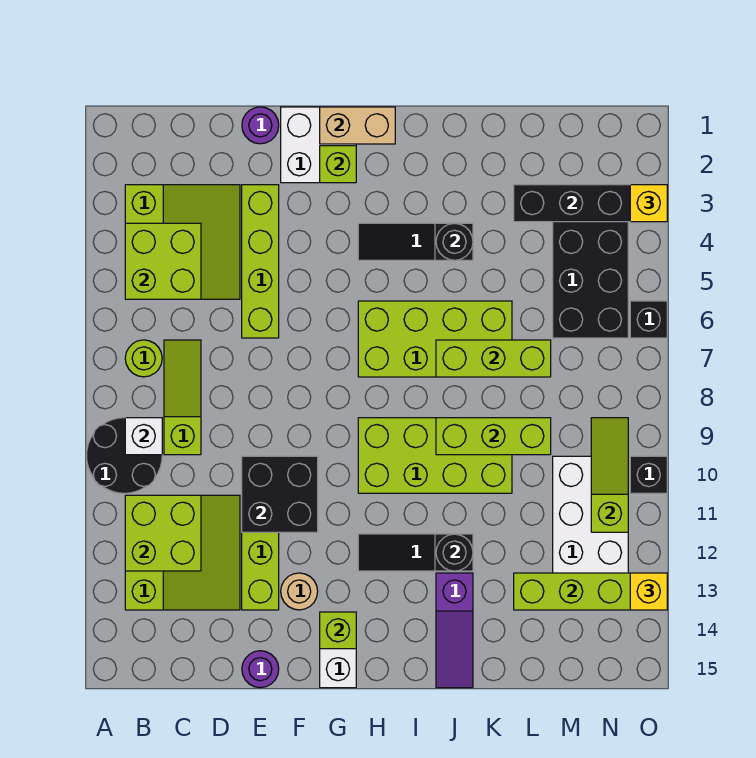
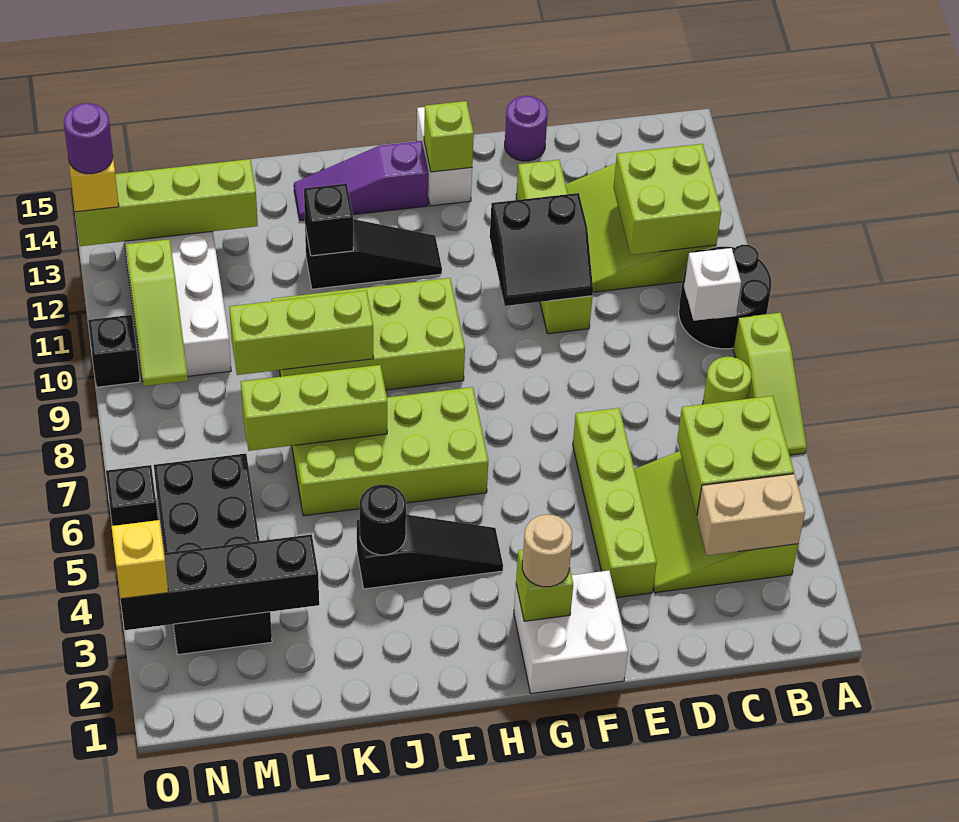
lime 1x3 slope [164,340,201,455] -> lime 1x3 slope moved to [733,313,807,455]
purple 1x1 round brick [242,107,279,144] -> purple 1x1 round brick moved to [64,103,113,174]
black 2x2 brick [242,456,318,532] -> black 2x2 slope [490,193,593,306]
tan 1x1 round brick [281,573,318,610] -> tan 1x1 round brick moved to [522,515,572,587]
tan 1x2 brick [320,107,395,144] -> tan 1x2 brick moved to [697,474,805,555]
black 1x1 round brick [436,534,473,571] -> black 1x1 brick [304,184,353,256]
purple 1x3 slope [436,573,473,688] -> purple 1x3 slope turned to [294,141,429,221]

